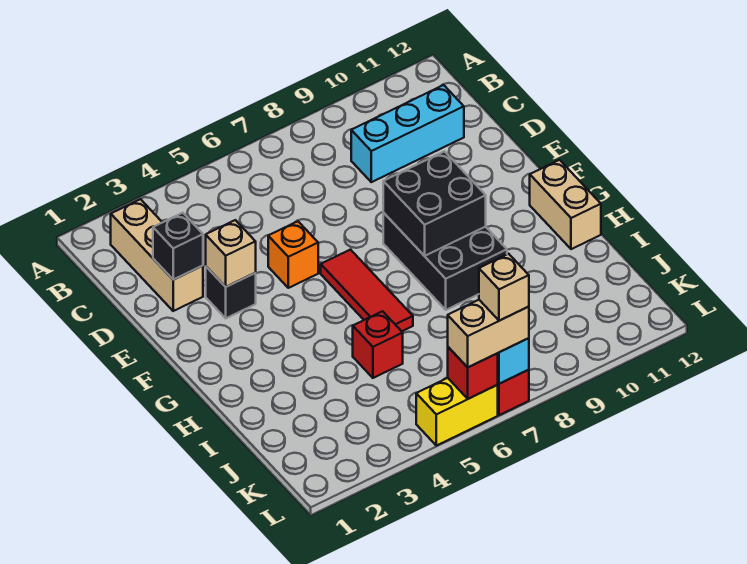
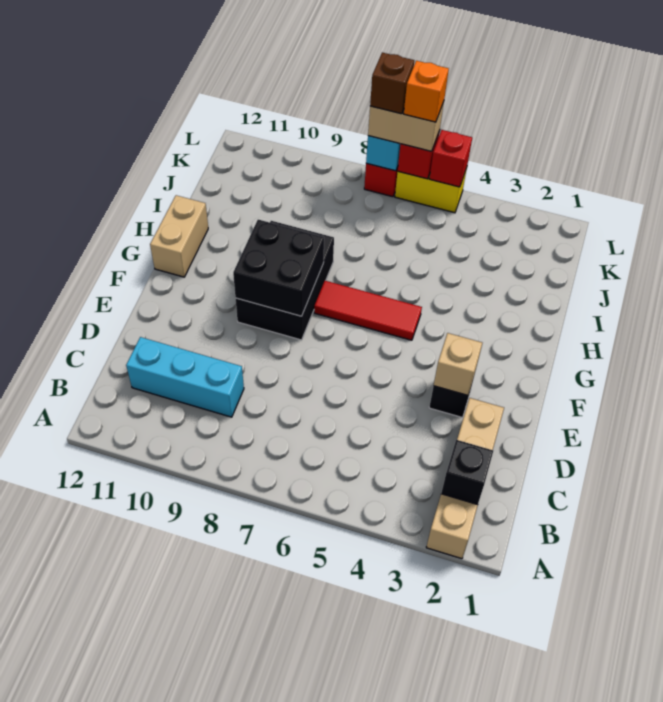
tan 1x3 brick [111,199,203,311] -> tan 1x4 brick [426,398,504,559]
black 1x1 brick [153,213,203,280] -> black 1x1 brick moved to [441,440,493,505]
orange 1x1 brick [268,221,318,288] -> orange 1x1 brick moved to [404,61,449,122]
red 1x3 tile [321,250,413,331] -> red 1x3 tile turned to [314,281,422,340]
red 1x1 brick [353,311,403,378] -> red 1x1 brick moved to [429,130,472,187]
tan 1x1 brick [479,254,529,321] -> brown 1x1 brick [370,53,414,114]

